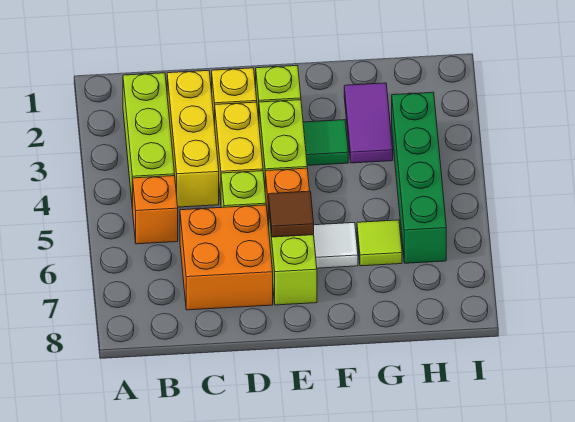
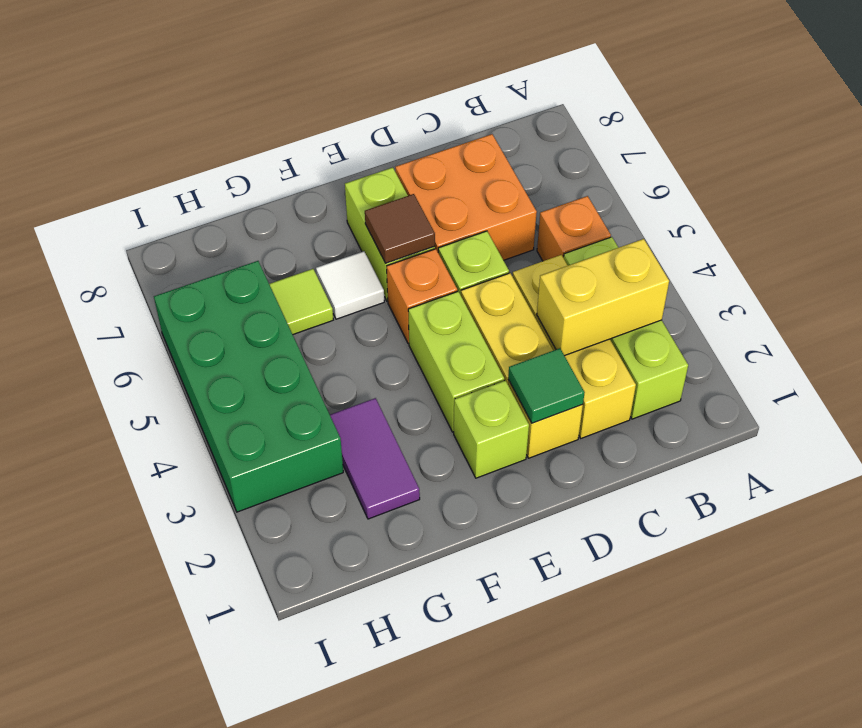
none -> yellow 1x2 brick [537,239,669,356]
green 1x1 tile [303,120,348,166] -> green 1x1 tile moved to [508,348,585,423]
green 1x4 brick [392,92,446,263] -> green 2x4 brick [154,261,343,512]

